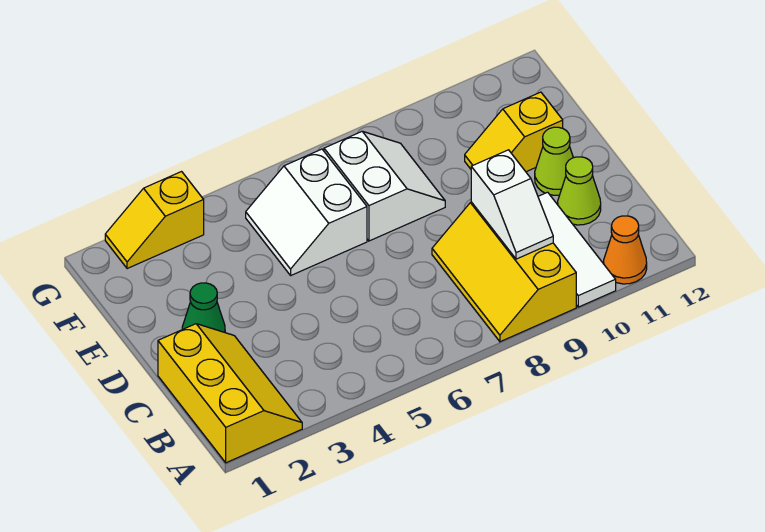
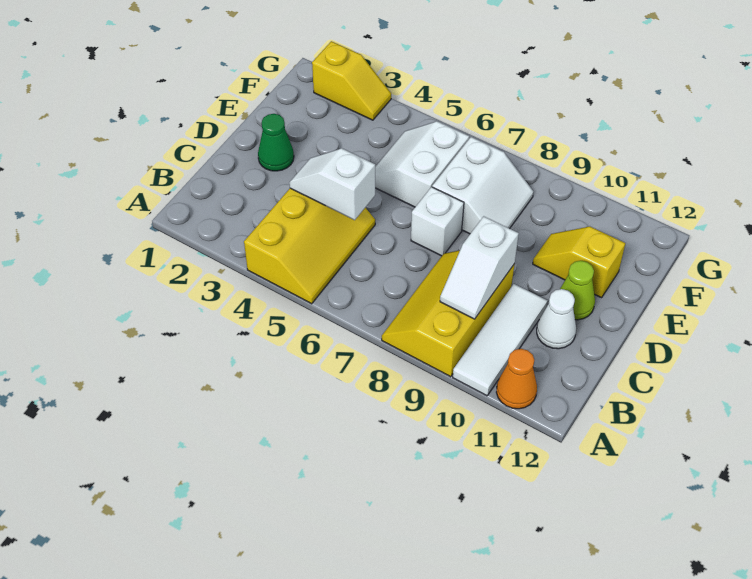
yellow 2x3 slope [158,324,302,463] -> yellow 2x3 slope moved to [244,188,375,304]
none -> white 1x2 slope [289,148,375,220]
lime 1x1 cone [558,157,601,225] -> white 1x1 cone [537,289,576,349]
none -> white 1x1 brick [411,187,464,256]
yellow 1x2 slope [105,172,204,269] -> yellow 1x2 slope turned to [312,41,391,120]

